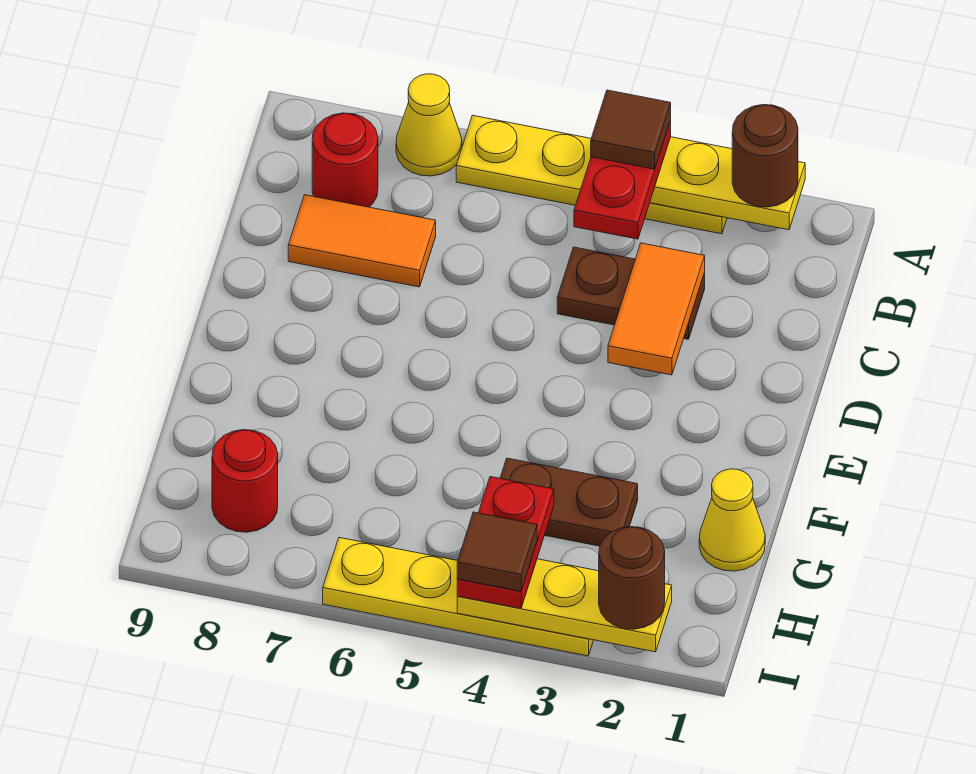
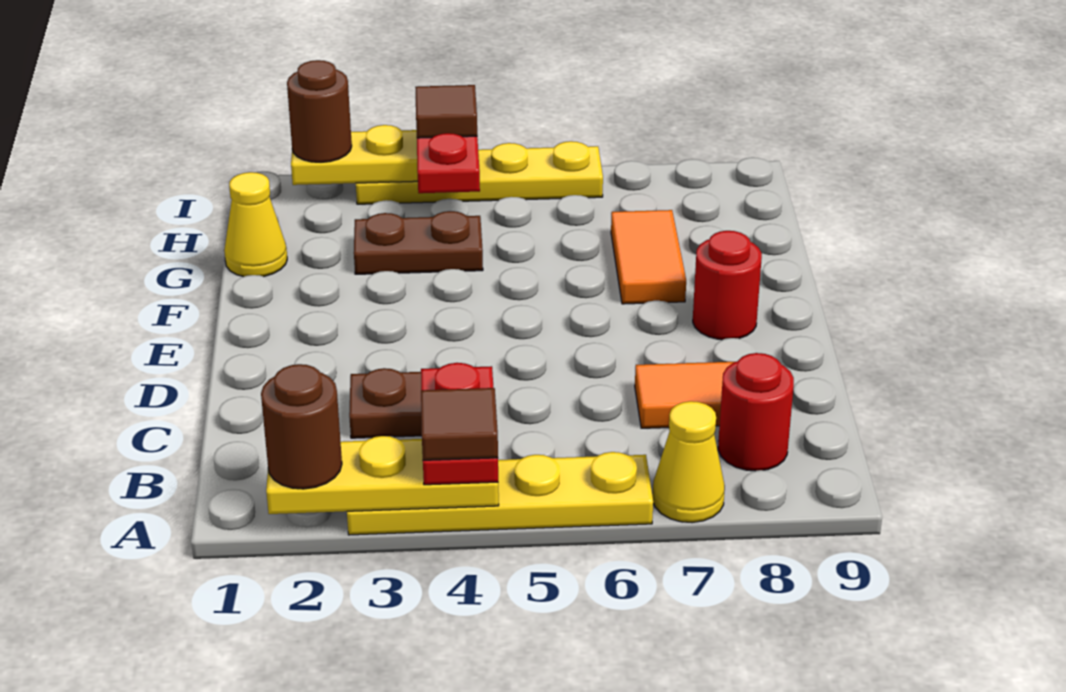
orange 1x2 tile [608,243,705,375] -> orange 1x2 tile moved to [611,210,686,304]
red 1x1 round brick [212,430,278,532] -> red 1x1 round brick moved to [693,231,762,340]

